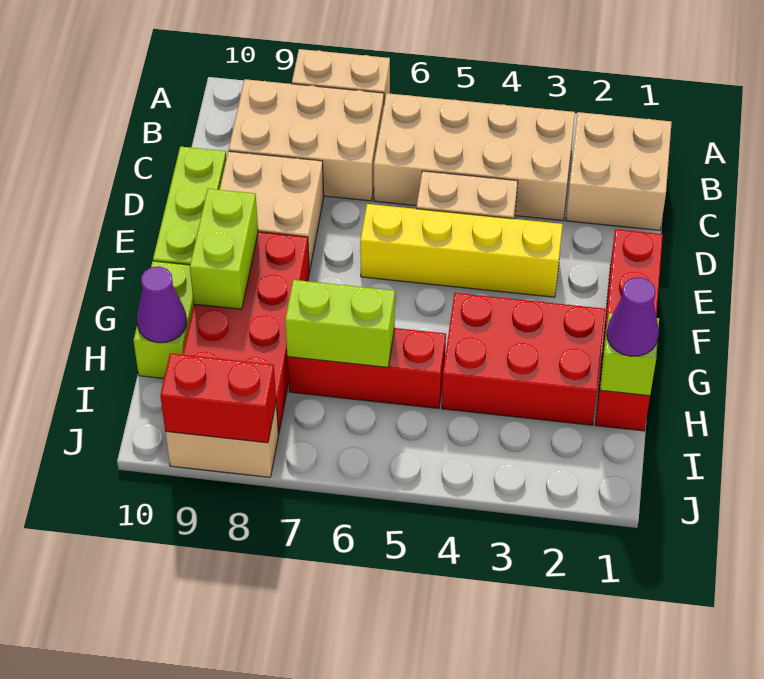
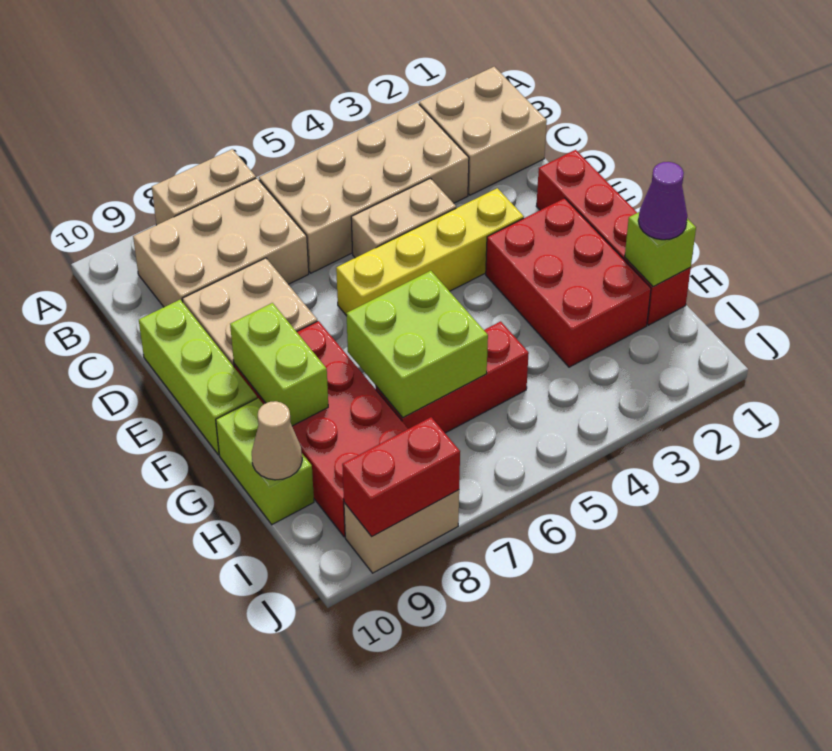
red 2x3 brick [442,293,605,425] -> red 2x3 brick turned to [486,198,651,367]
lime 1x2 brick [285,280,395,367] -> lime 2x2 brick [346,271,488,418]
purple 1x1 cone [137,266,187,343] -> tan 1x1 cone [252,401,302,480]

